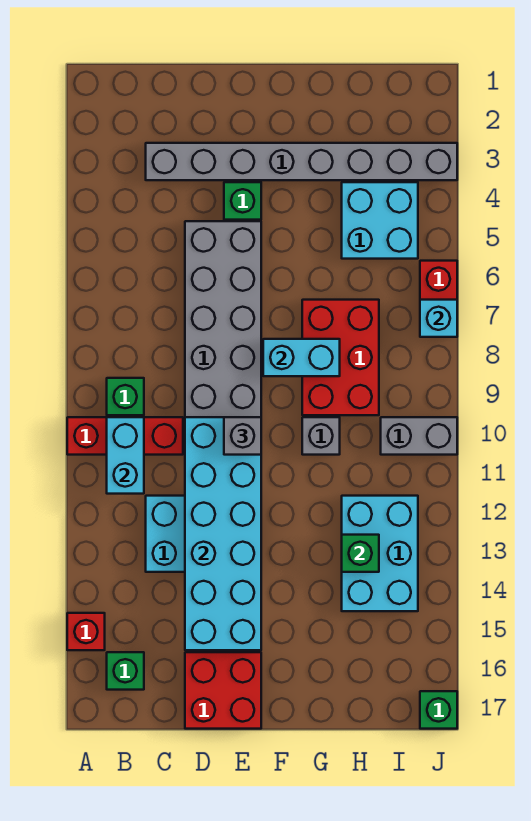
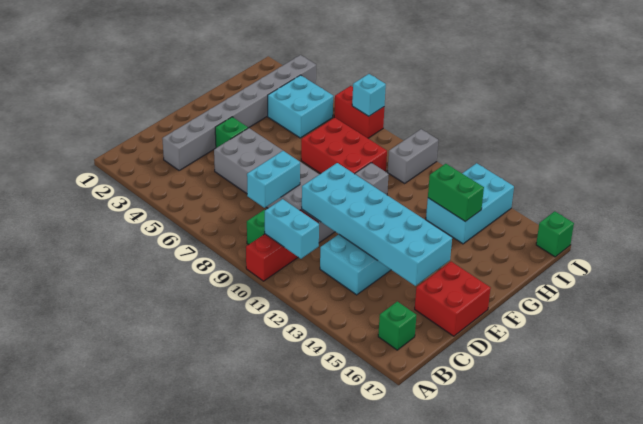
red 1x1 brick [67,613,105,650] -> none
grey 1x1 brick [224,417,261,455] -> none
cyan 1x2 brick [263,339,340,376] -> cyan 1x2 brick moved to [247,151,300,208]
cyan 2x3 brick [342,496,418,611] -> cyan 2x3 brick turned to [426,163,514,244]
green 1x1 brick [342,535,379,572] -> green 1x2 brick [428,164,484,222]

